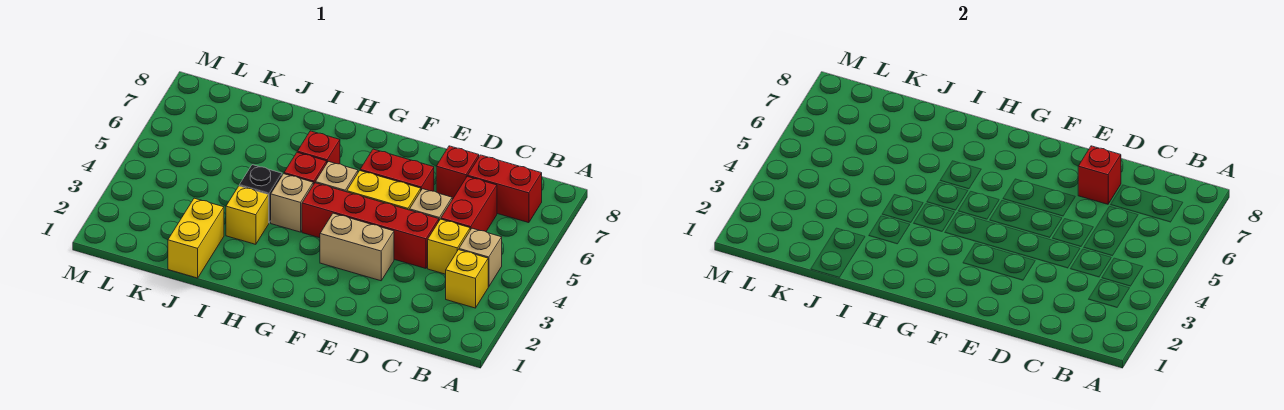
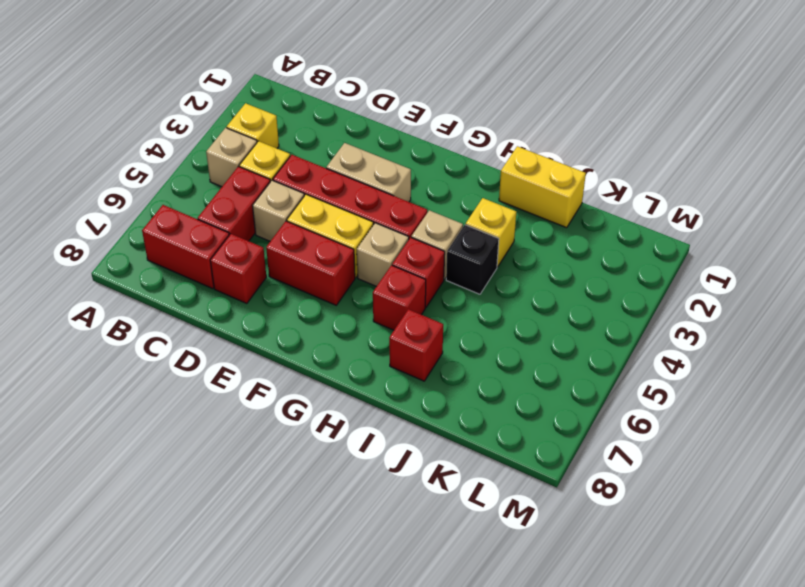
red 1x1 brick [1078,146,1121,204] -> red 1x1 brick moved to [389,309,443,381]
yellow 1x2 brick [168,198,224,278] -> yellow 1x2 brick turned to [499,146,586,228]

